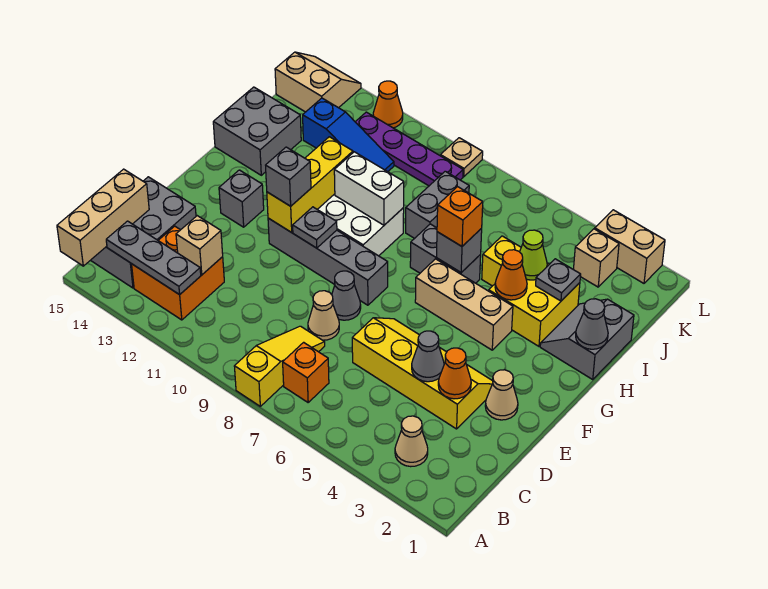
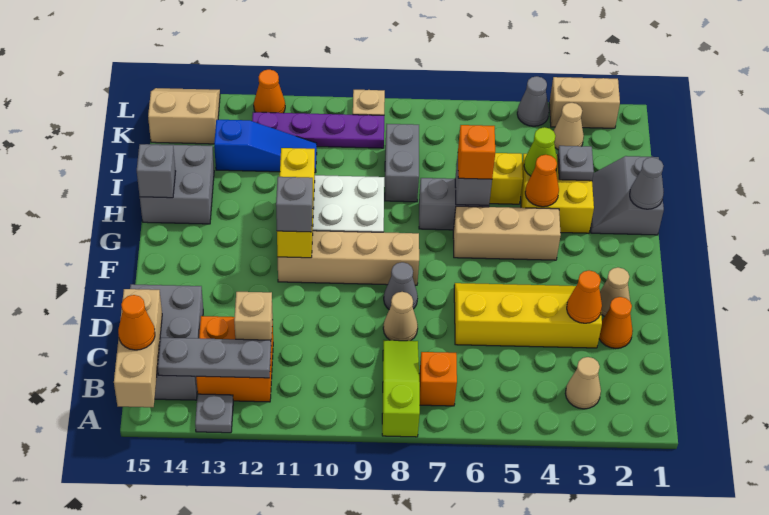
yellow 1x3 slope [234,326,325,406] -> lime 1x3 slope [382,340,420,437]
none -> orange 1x1 cone [118,295,155,350]
none -> orange 1x1 cone [599,297,633,348]
grey 1x1 cone [412,331,444,382] -> grey 1x1 cone moved to [517,76,549,126]
grey 1x4 brick [268,218,388,305] -> tan 1x4 brick [278,231,419,285]
grey 1x1 plate [293,207,337,248] -> grey 1x1 plate moved to [195,394,233,433]
grey 1x1 brick [219,170,264,227] -> grey 1x1 brick moved to [137,144,176,198]
white 1x2 brick [334,152,404,225] -> none
tan 1x1 brick [573,229,619,287] -> tan 1x1 cone [554,103,584,149]

